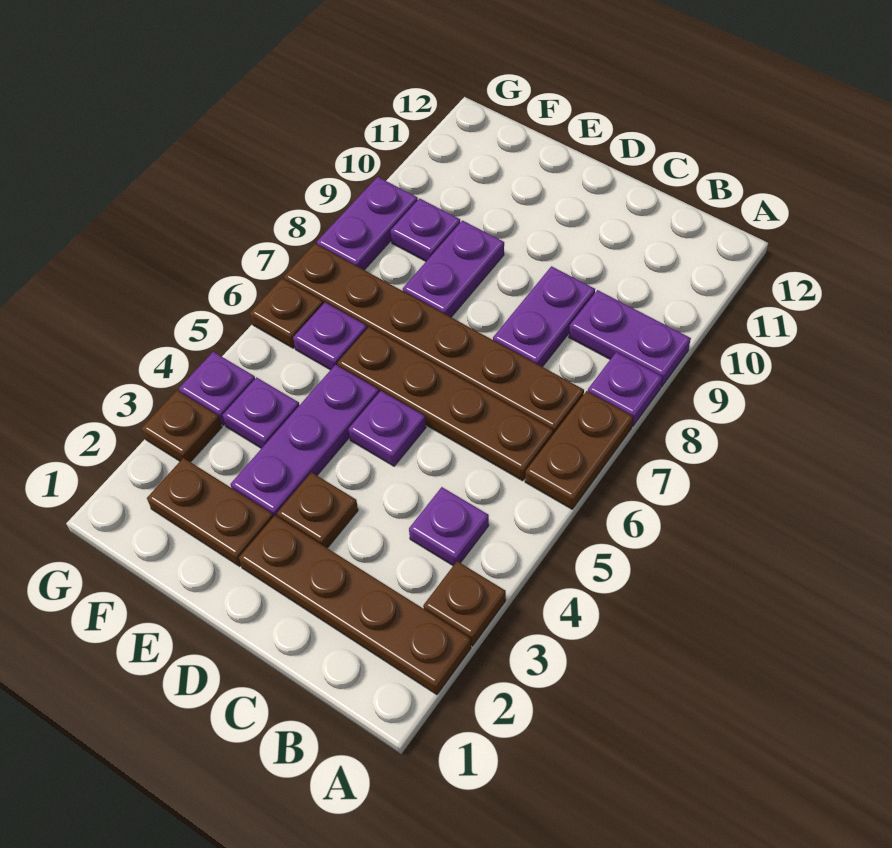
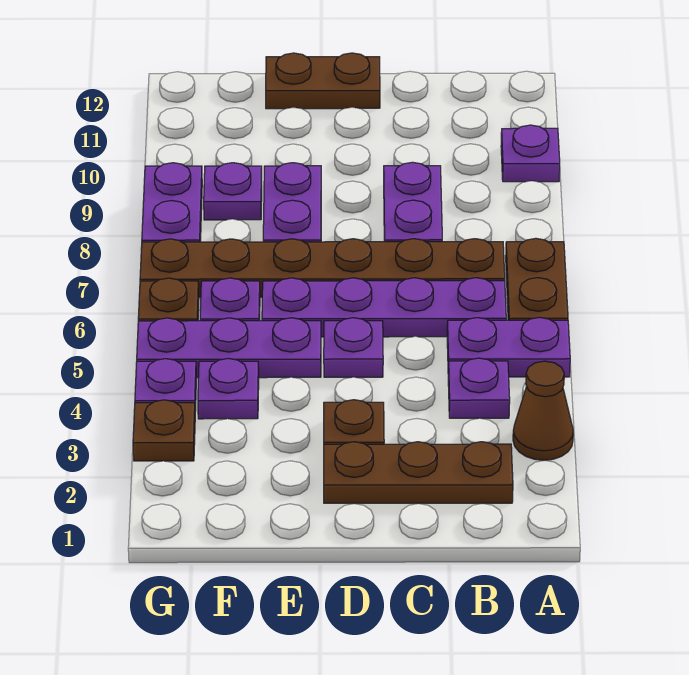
brown 1x4 plate [239,516,471,695] -> brown 1x3 plate [324,442,513,503]
brown 1x1 plate [423,561,506,646] -> brown 1x1 cone [513,361,573,460]
purple 1x1 plate [588,352,663,426] -> purple 1x1 plate moved to [501,125,560,182]
purple 1x2 plate [569,290,691,387] -> purple 1x2 plate moved to [447,317,570,377]
brown 1x4 plate [337,327,553,481] -> purple 1x4 plate [262,278,506,337]
brown 1x2 plate [147,458,273,566] -> brown 1x2 plate moved to [266,53,380,109]
purple 1x3 plate [230,365,379,517] -> purple 1x3 plate turned to [137,318,321,378]

